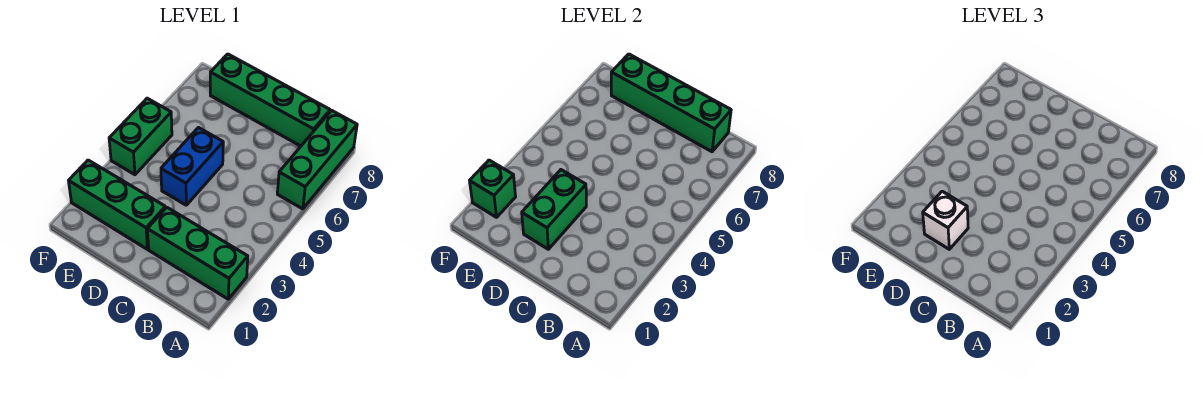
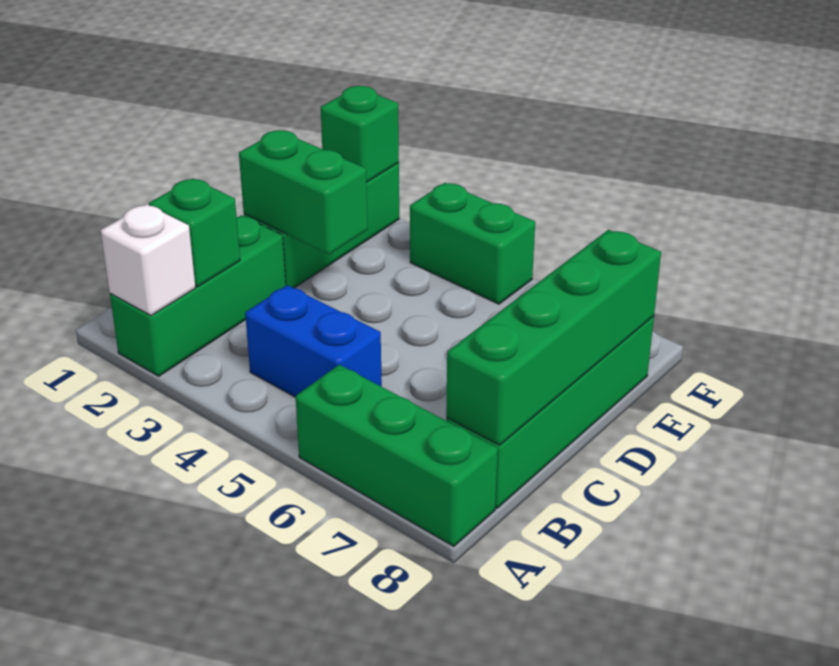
none -> green 1x1 brick [149,178,240,287]
white 1x1 brick [923,191,968,249] -> white 1x1 brick moved to [101,204,195,316]
blue 1x2 brick [161,128,223,205] -> blue 1x2 brick moved to [245,285,382,397]

